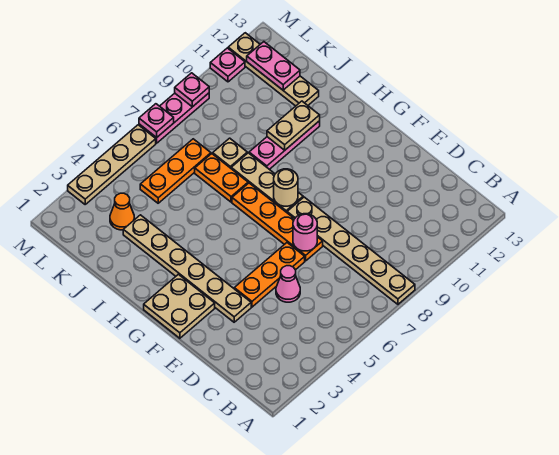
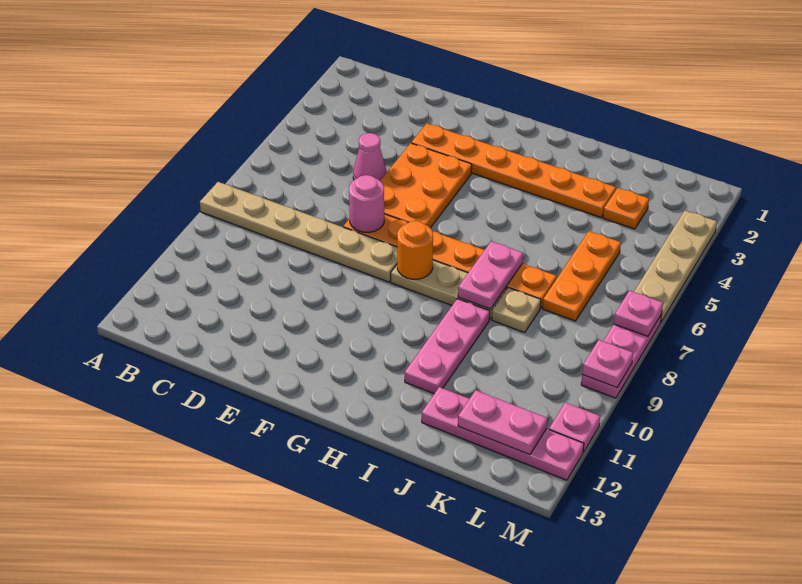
tan 1x6 plate [123,215,251,322] -> orange 1x6 plate [411,123,616,217]
orange 1x3 plate [234,243,305,307] -> orange 2x3 plate [380,143,472,228]
tan 2x2 plate [144,274,215,338] -> none
tan 1x1 round brick [274,169,298,206] -> orange 1x1 round brick [397,221,433,279]
none -> pink 1x2 plate [458,241,523,309]
tan 1x2 plate [267,101,320,150] -> none
tan 1x4 plate [228,33,319,106] -> pink 1x4 plate [422,387,584,480]
orange 1x1 cone [110,193,134,230] -> orange 1x1 plate [603,188,649,229]

